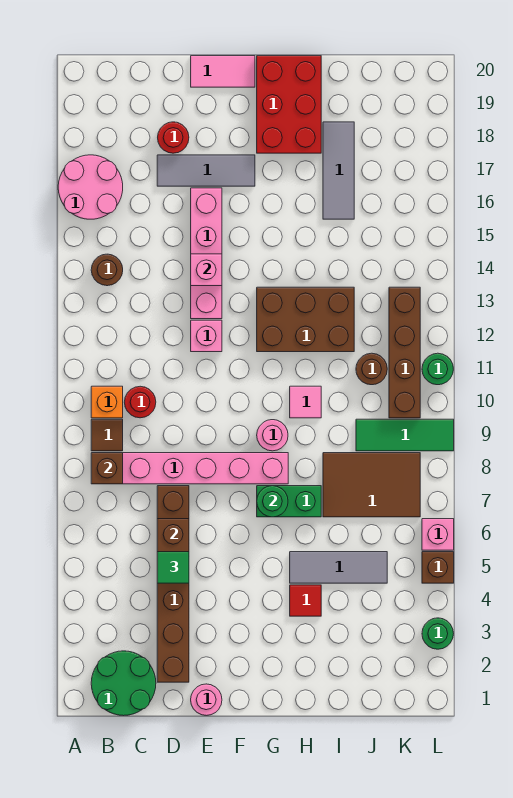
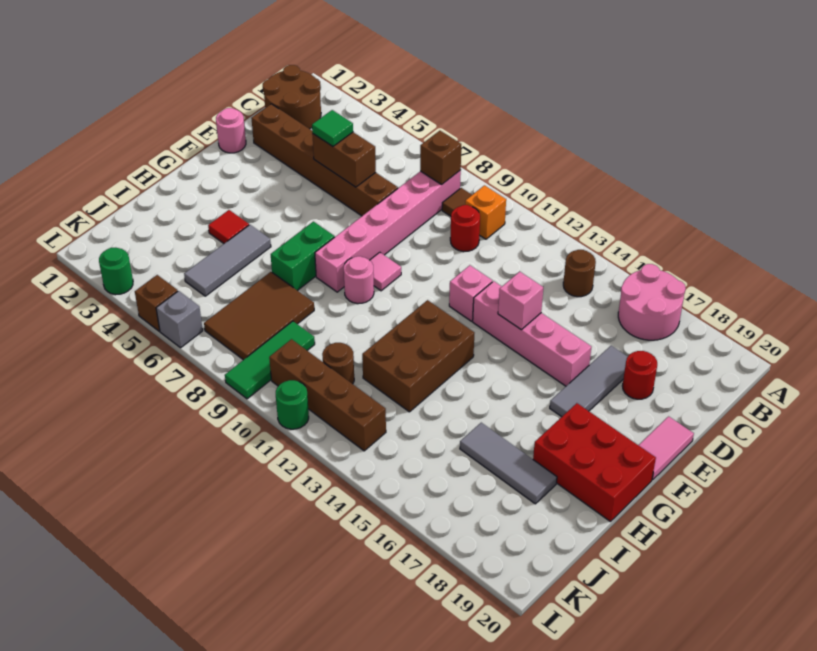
green 2x2 round brick [91,651,156,716] -> brown 2x2 round brick [263,65,321,129]
green 1x1 round brick [257,486,288,517] -> none
pink 1x1 tile [290,386,321,418] -> pink 1x1 tile moved to [370,252,401,291]
pink 1x1 brick [422,519,454,550] -> grey 1x1 brick [156,291,203,348]

